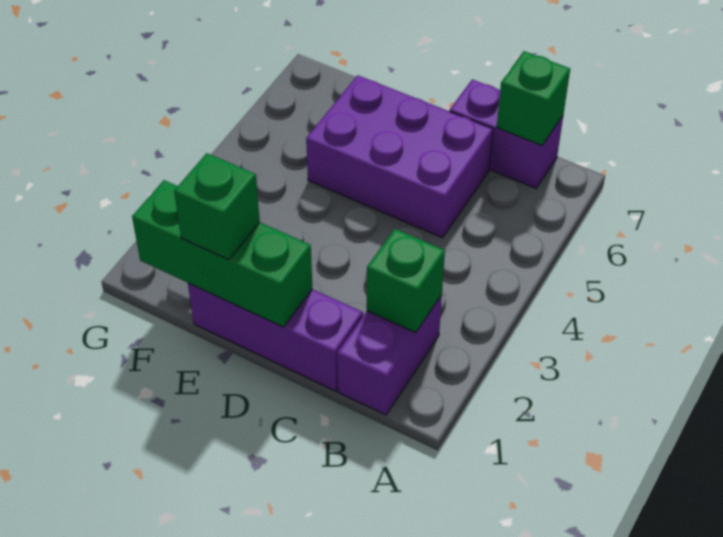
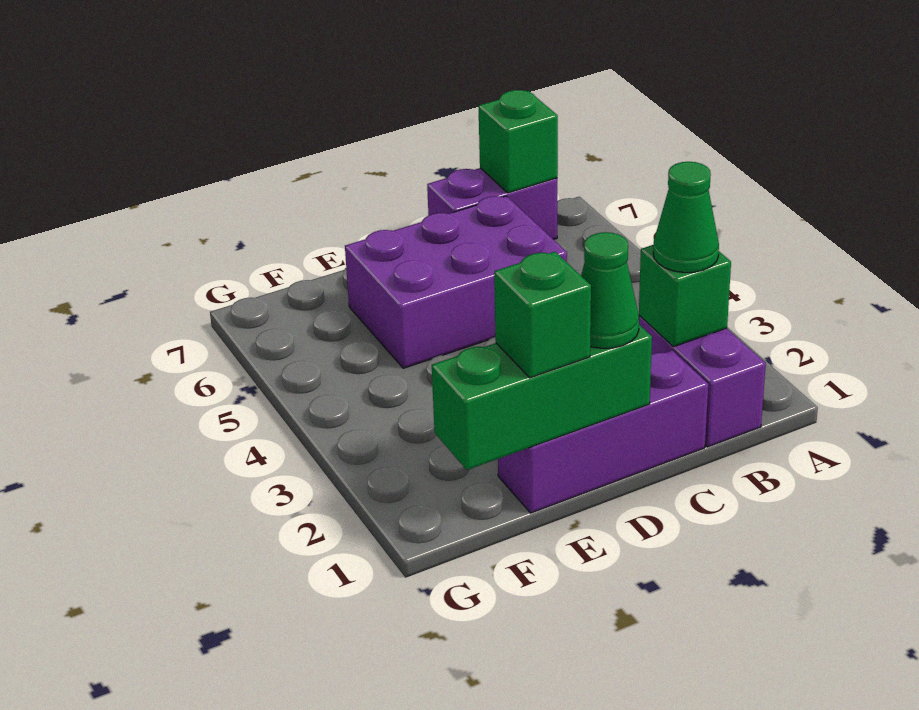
none -> green 1x1 cone [653,162,719,273]
none -> green 1x1 cone [581,232,639,348]

